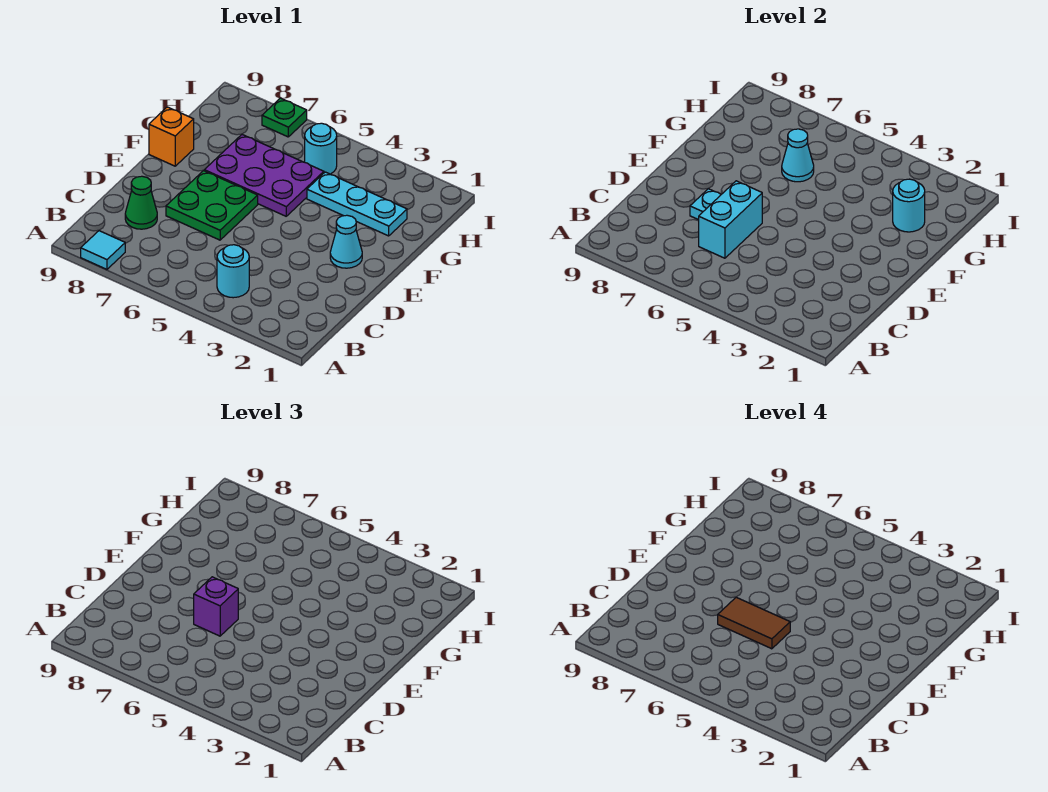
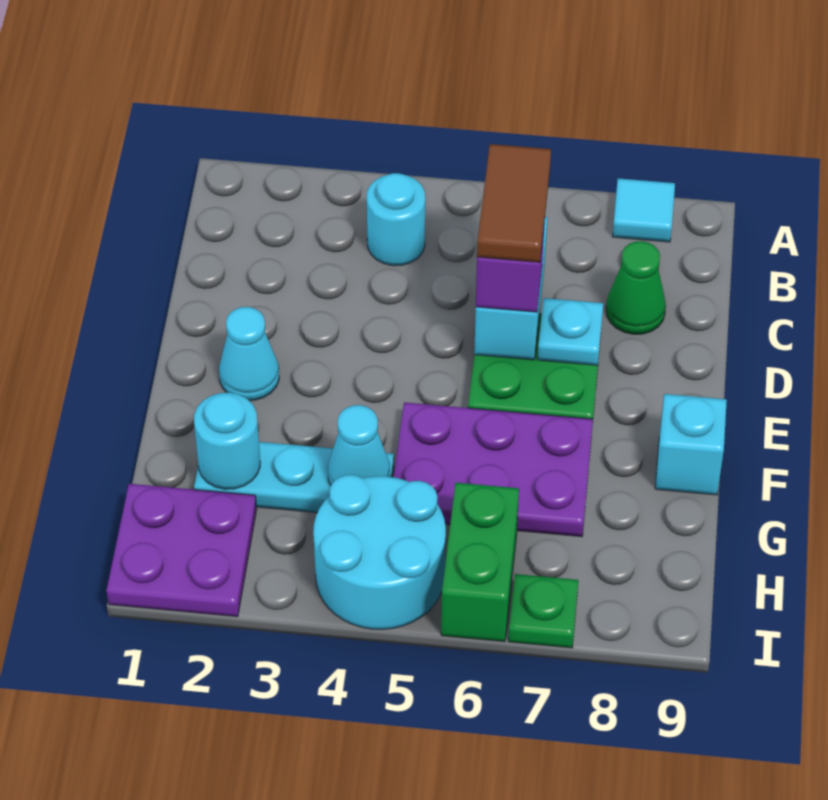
brown 1x2 tile [718,597,790,649] -> brown 1x2 tile turned to [477,144,551,262]
orange 1x1 brick [149,107,194,166] -> cyan 1x1 brick [655,394,727,495]
cyan 1x1 cone [782,129,814,182] -> cyan 1x1 cone moved to [328,405,390,485]
none -> purple 2x2 plate [106,484,257,617]
cyan 1x1 round brick [305,123,337,174] -> cyan 2x2 round brick [313,475,446,629]
none -> green 1x2 brick [441,483,519,642]

